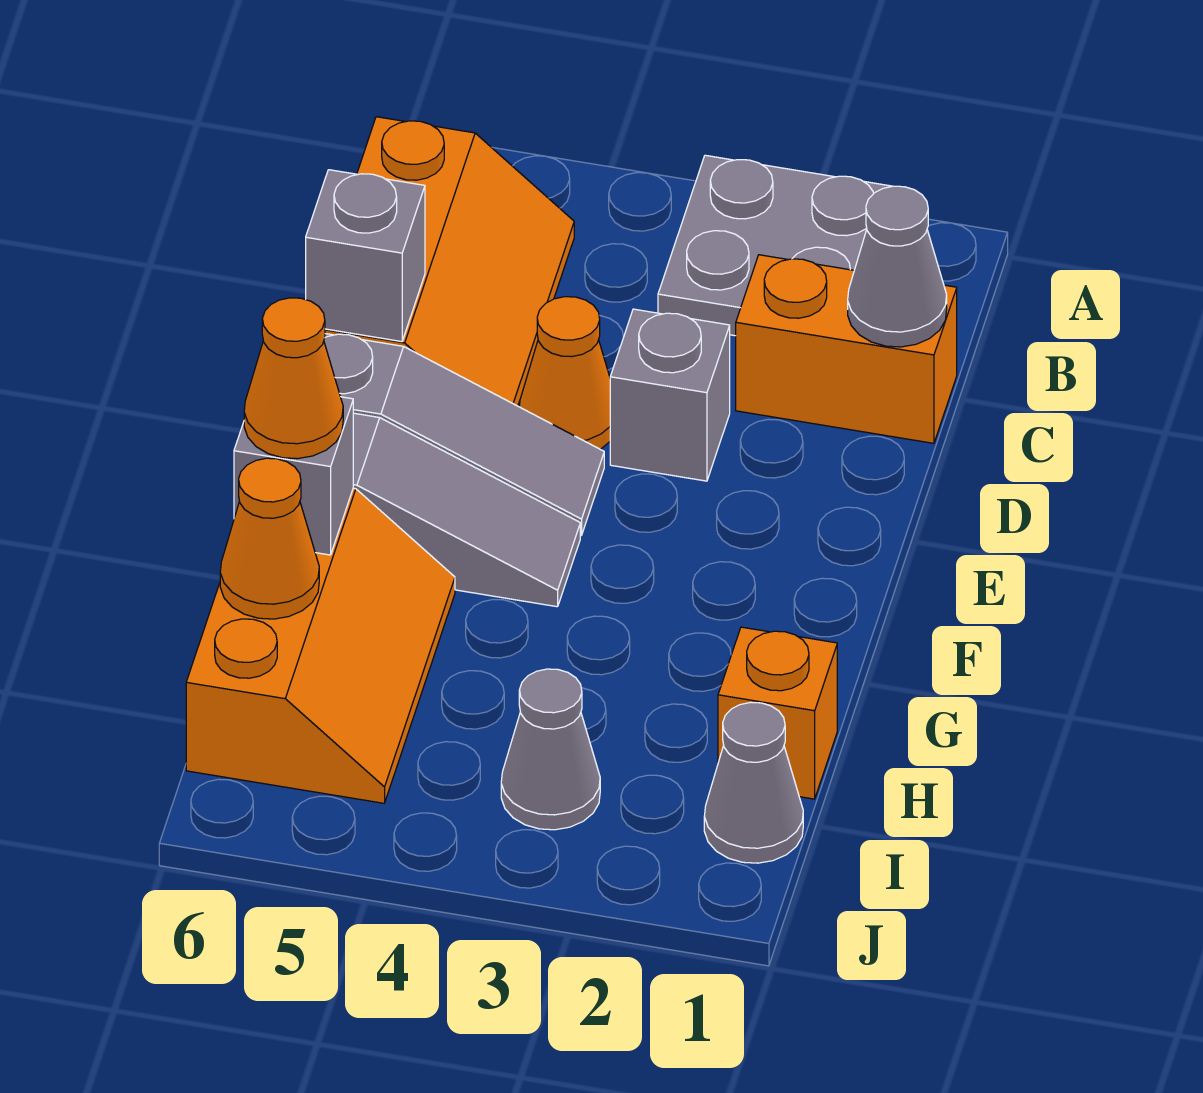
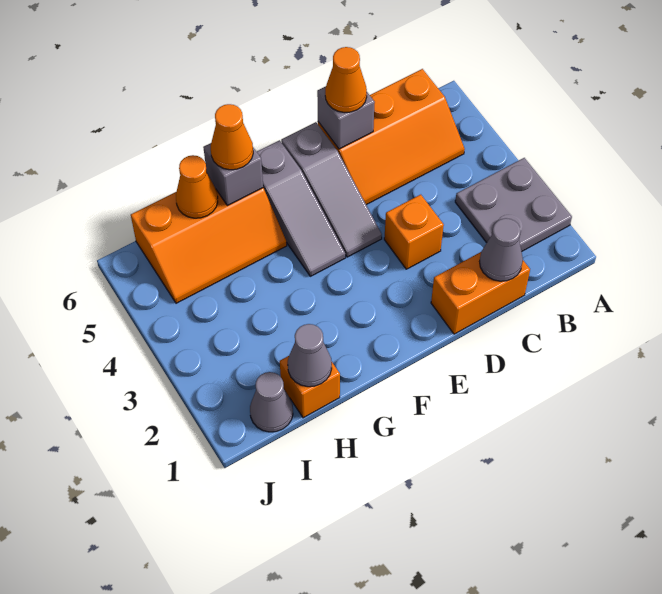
orange 1x2 brick [736,255,957,443] -> orange 1x2 brick turned to [431,252,530,334]
grey 1x1 brick [610,309,730,481] -> orange 1x1 brick [384,195,444,269]
orange 1x1 cone [519,297,610,449] -> orange 1x1 cone moved to [325,47,367,113]
grey 1x1 cone [501,669,600,830] -> grey 1x1 cone moved to [288,324,332,387]

